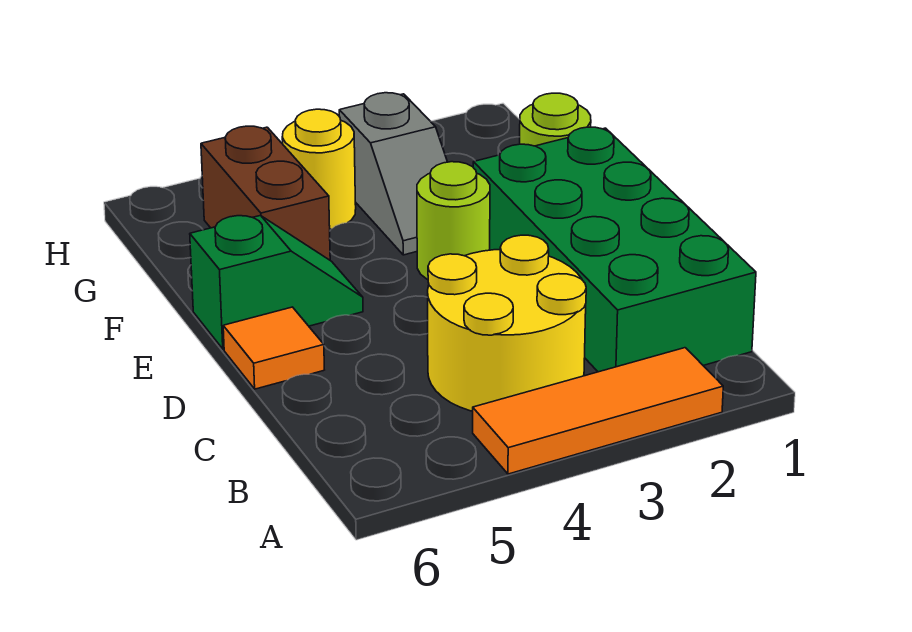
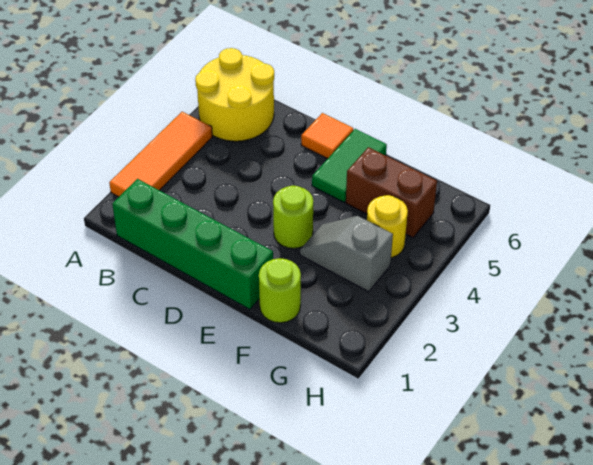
green 2x4 brick [473,127,756,372] -> green 1x4 brick [112,179,273,309]
yellow 2x2 round brick [428,235,586,411] -> yellow 2x2 round brick moved to [195,48,274,141]
green 1x2 slope [190,216,363,349] -> green 1x2 tile [312,129,387,202]

